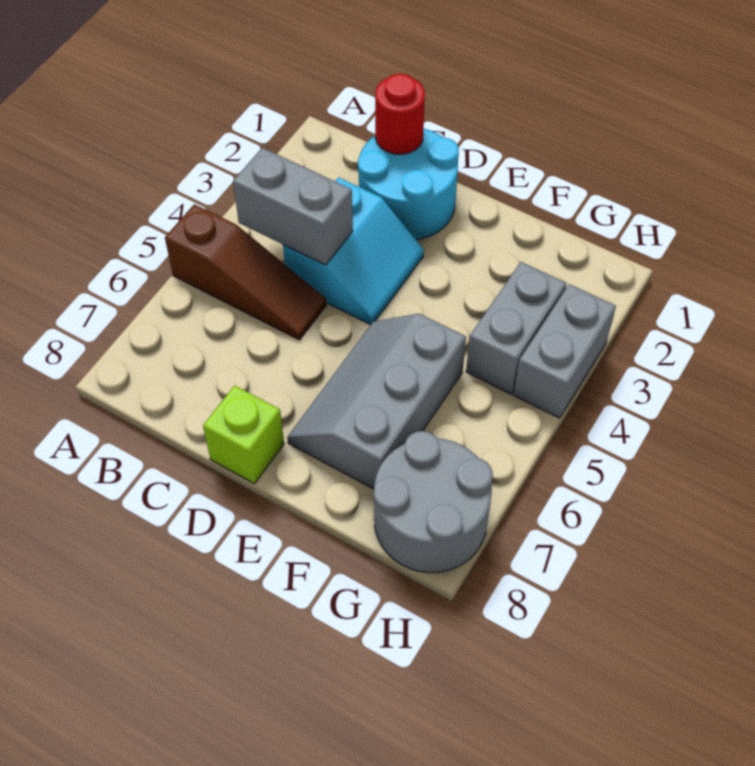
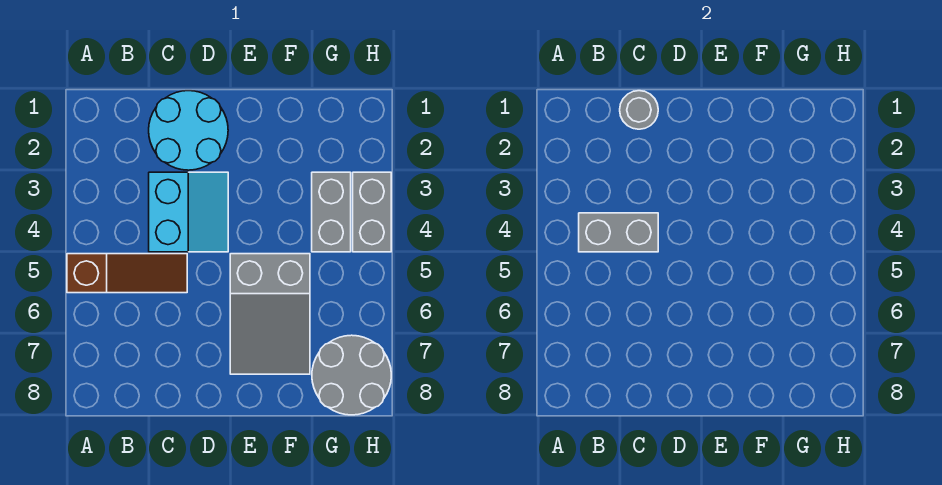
red 1x1 round brick [375,74,425,154] -> grey 1x1 round brick [620,91,658,129]
lime 1x1 brick [203,386,284,484] -> none
grey 2x3 slope [287,313,466,489] -> grey 2x3 slope turned to [230,254,310,374]

